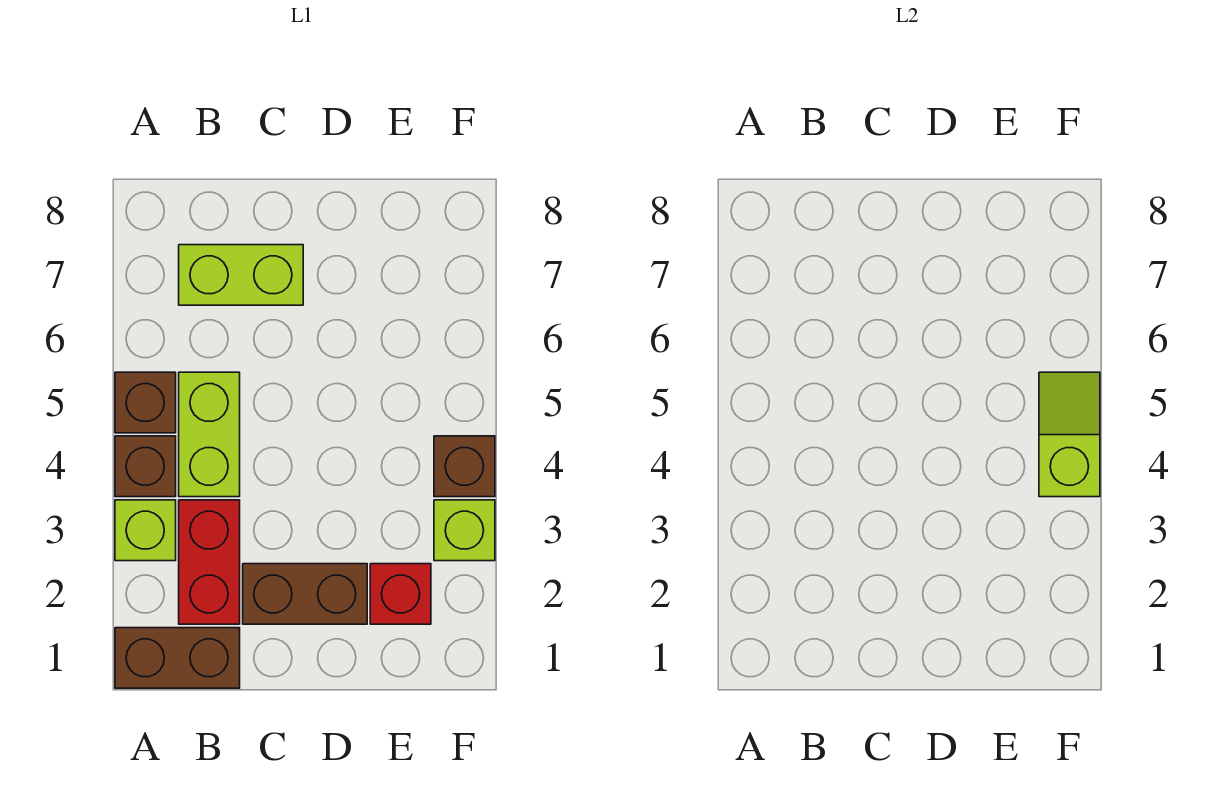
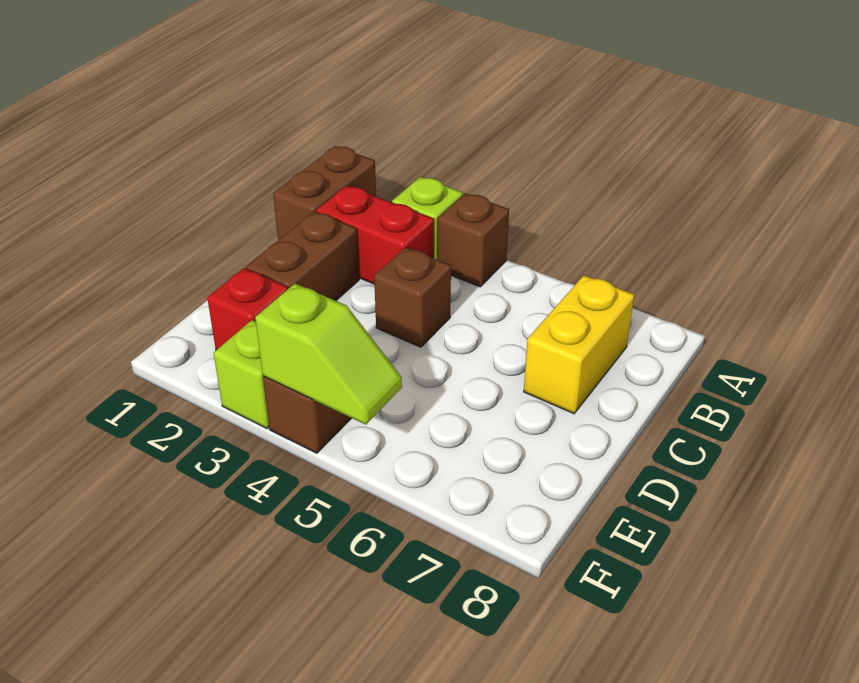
brown 1x1 brick [115,372,176,433] -> brown 1x1 brick moved to [374,247,451,347]
lime 1x2 brick [179,372,240,497] -> none
lime 1x2 brick [179,245,303,305] -> yellow 1x2 brick [524,275,634,414]

